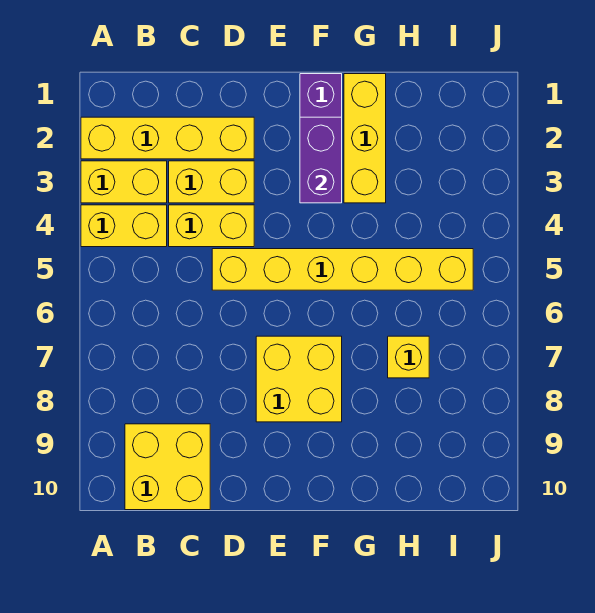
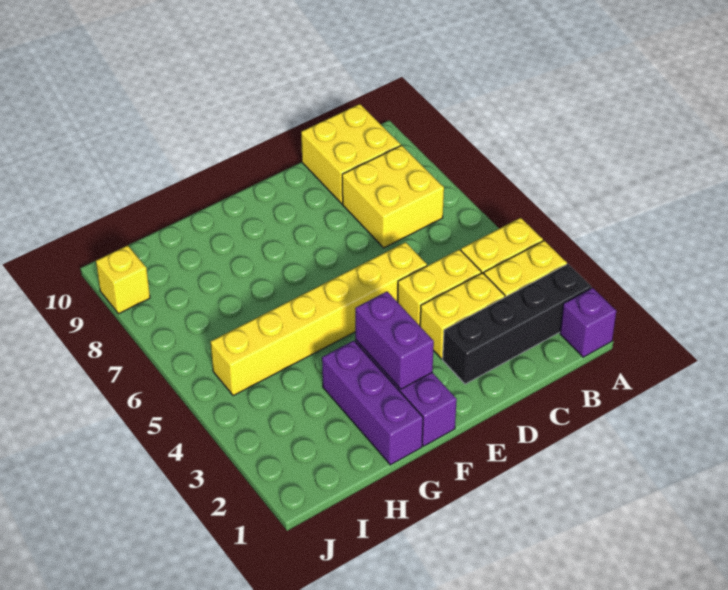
none -> purple 1x1 brick [560,288,616,357]
yellow 1x4 brick [81,117,254,159] -> black 1x4 brick [443,264,591,384]
yellow 2x2 brick [256,336,342,422] -> yellow 2x2 brick moved to [342,145,444,248]
yellow 1x3 brick [344,74,386,203] -> purple 1x3 brick [322,341,423,465]
yellow 1x1 brick [388,336,429,378] -> yellow 1x1 brick moved to [96,245,150,314]

